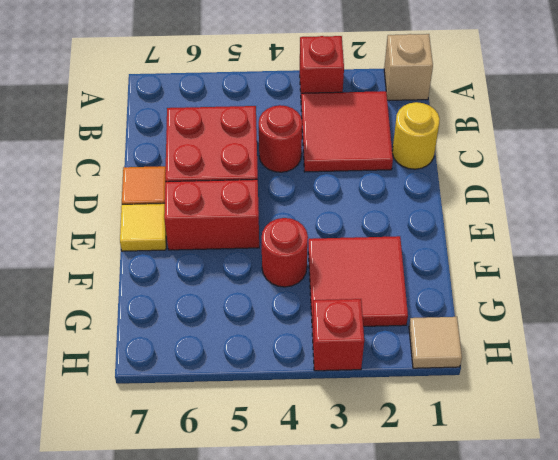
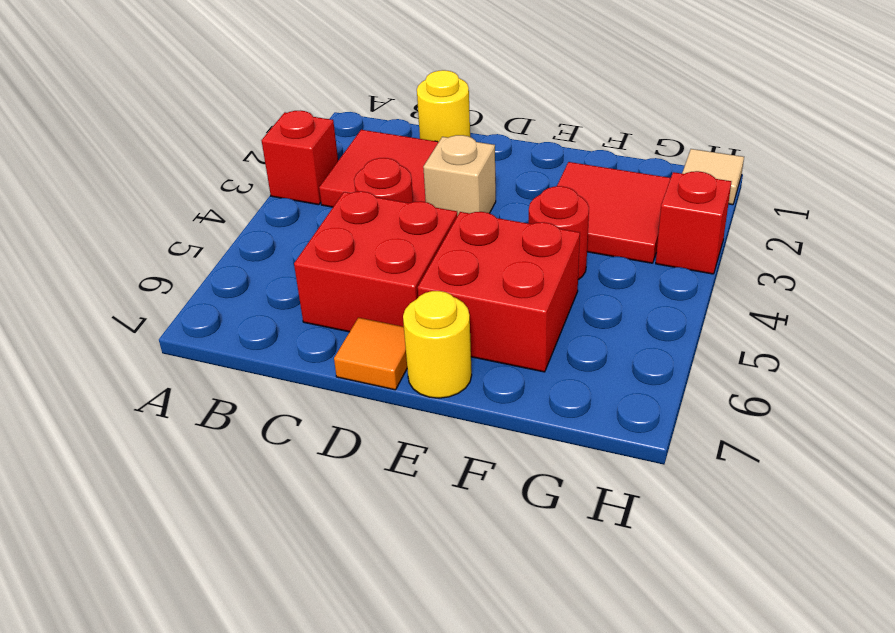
tan 1x1 brick [384,34,433,100] -> tan 1x1 brick moved to [423,135,496,216]
red 1x2 brick [164,179,259,250] -> red 2x2 brick [418,212,580,372]
yellow 1x1 tile [120,203,166,251] -> yellow 1x1 round brick [403,291,472,398]

